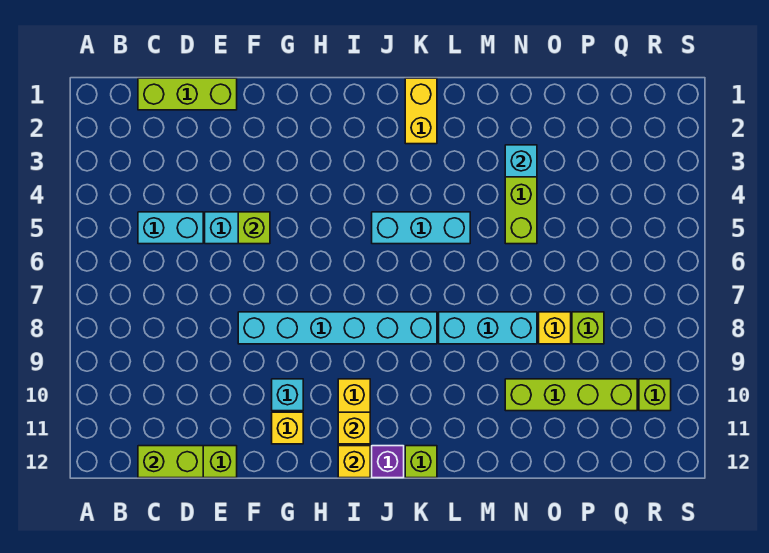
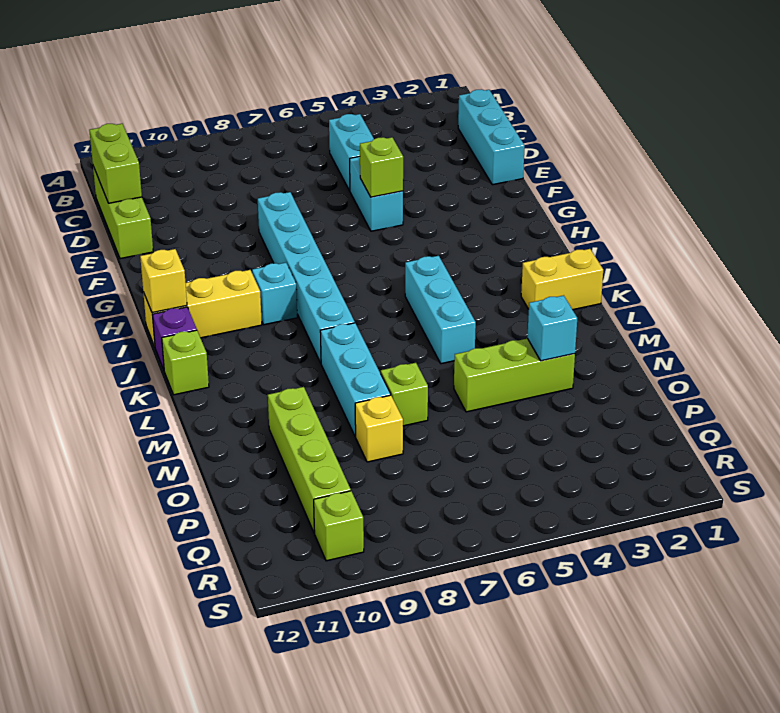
lime 1x3 brick [138,78,237,110] -> cyan 1x3 brick [458,89,525,185]
cyan 1x1 brick [272,379,303,411] -> cyan 1x1 brick moved to [252,263,297,325]
yellow 1x1 brick [272,412,303,444] -> none
yellow 1x1 brick [338,412,370,444] -> none
lime 1x1 brick [572,312,604,344] -> lime 1x1 brick moved to [381,363,428,426]

